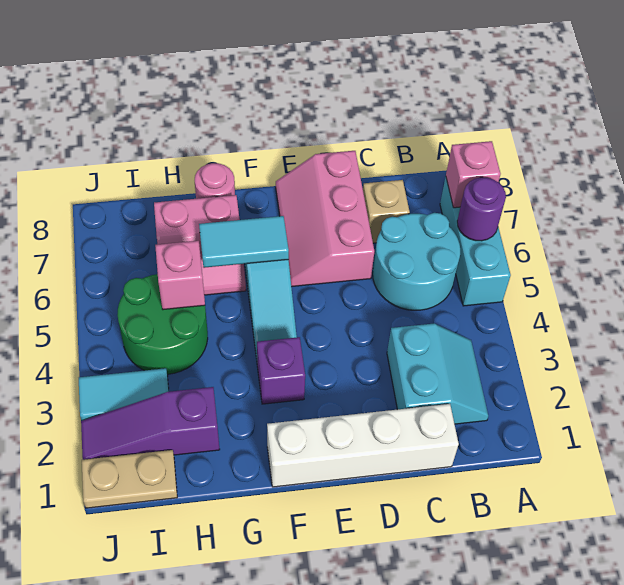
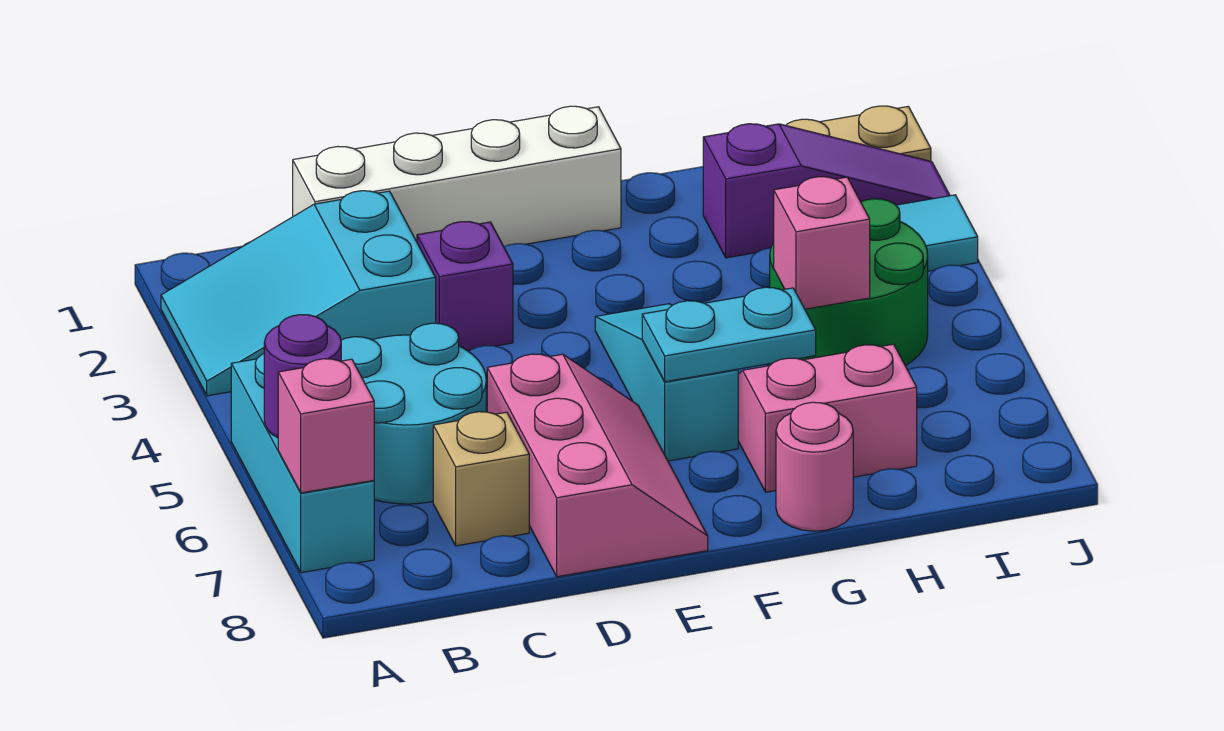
cyan 2x2 slope [387,323,488,424] -> cyan 2x3 slope [161,191,436,396]
purple 1x1 brick [257,337,305,404] -> purple 1x1 brick moved to [417,222,513,351]
cyan 1x2 tile [199,216,289,268] -> cyan 1x2 plate [642,287,816,382]

